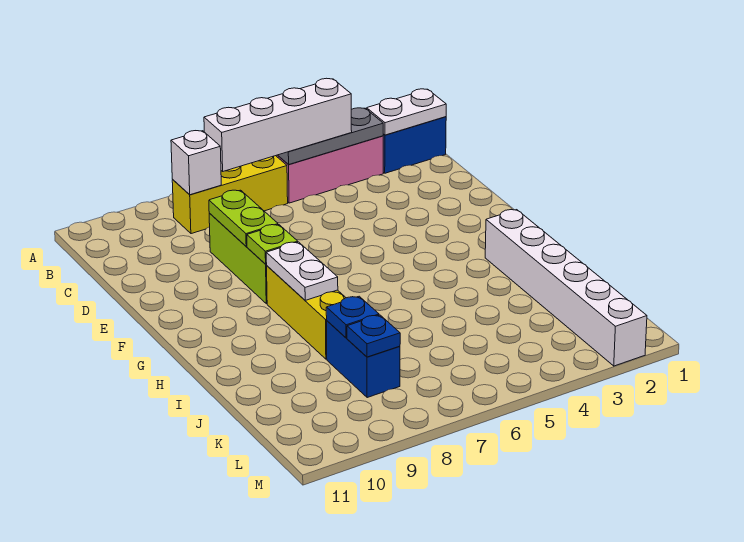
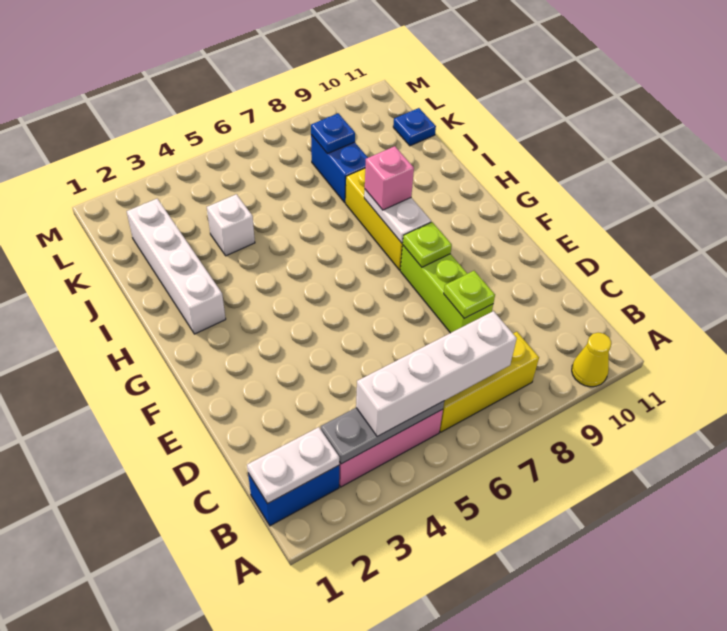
none -> yellow 1x1 cone [572,333,611,387]
white 1x1 brick [171,131,221,195] -> white 1x1 brick moved to [207,194,255,256]
lime 1x2 plate [209,190,278,246] -> lime 1x1 plate [444,271,495,318]
white 1x6 brick [485,210,647,366] -> white 1x4 brick [127,199,226,334]
none -> pink 1x1 brick [365,146,414,210]
blue 1x1 plate [326,296,379,338] -> blue 1x1 plate moved to [393,108,436,146]

